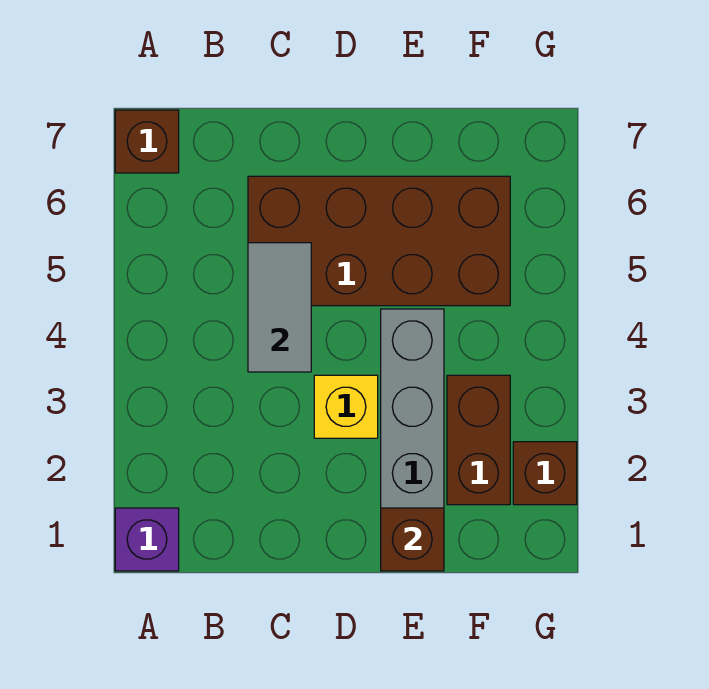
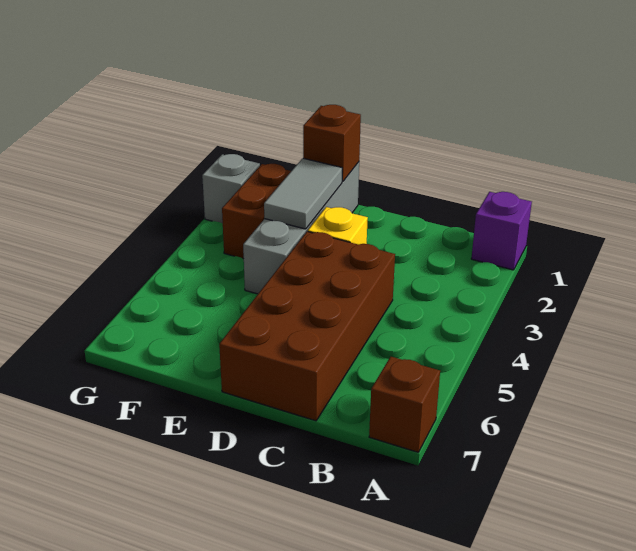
grey 1x2 tile [248,243,311,372] -> grey 1x2 tile moved to [264,158,342,229]
brown 2x4 brick [248,176,510,306] -> brown 2x4 brick turned to [219,232,395,421]
brown 1x1 brick [513,442,577,505] -> grey 1x1 brick [202,154,260,224]

